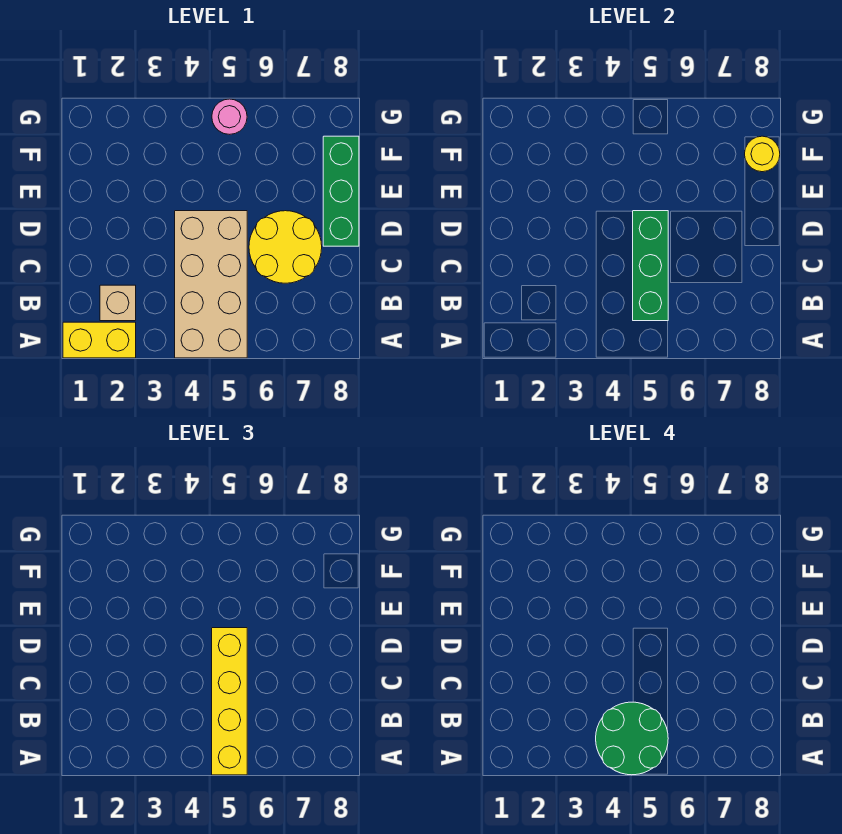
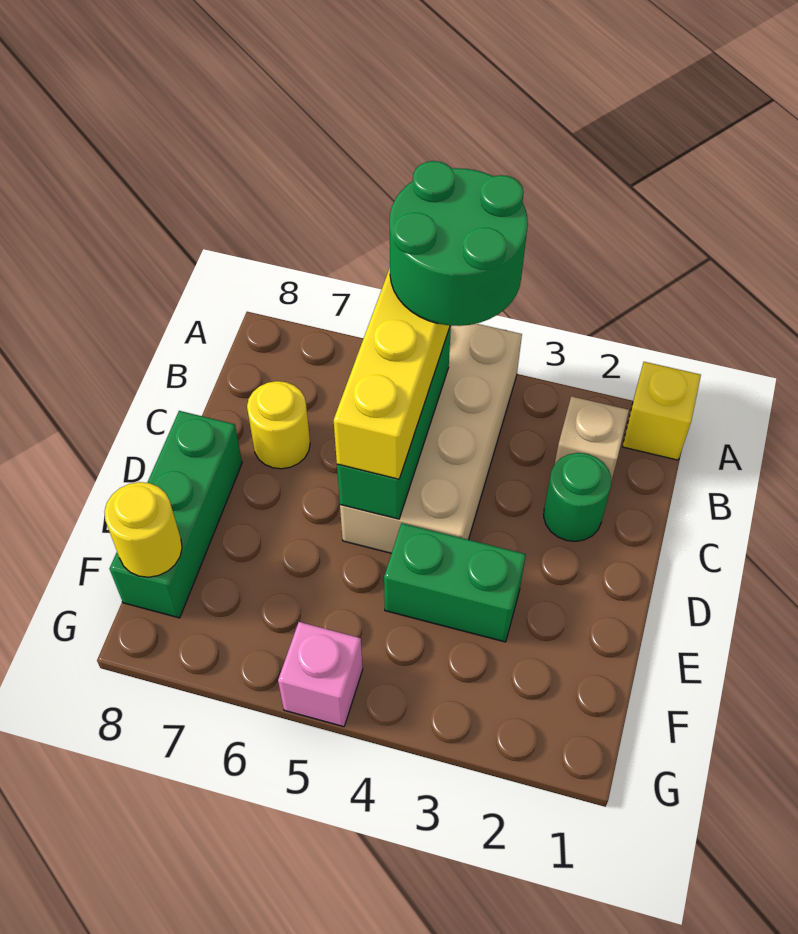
yellow 1x2 brick [63,322,136,358] -> yellow 1x1 brick [622,362,701,460]
none -> green 1x1 round brick [544,453,611,541]
yellow 2x2 round brick [249,211,322,283] -> yellow 1x1 round brick [247,381,310,469]
none -> green 1x2 brick [384,523,526,642]
pink 1x1 round brick [212,99,247,134] -> pink 1x1 brick [278,622,363,727]

